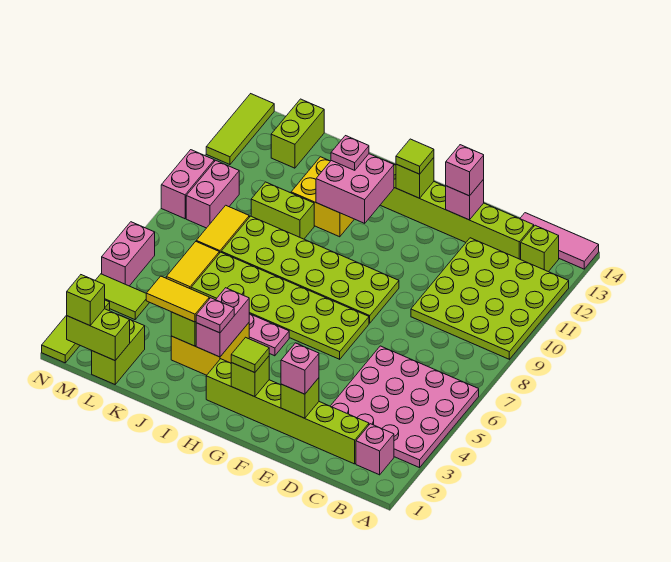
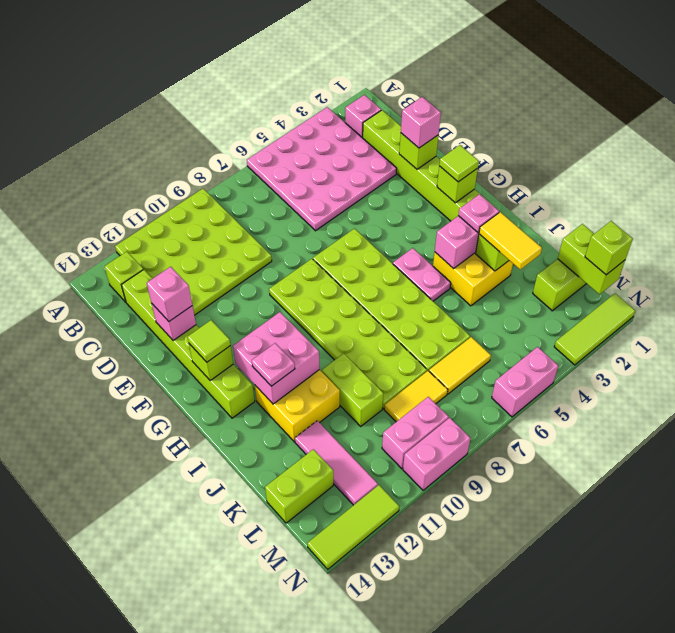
pink 1x3 tile [520,213,599,269] -> pink 1x3 tile moved to [295,421,378,505]
lime 1x2 tile [95,274,150,320] -> none

